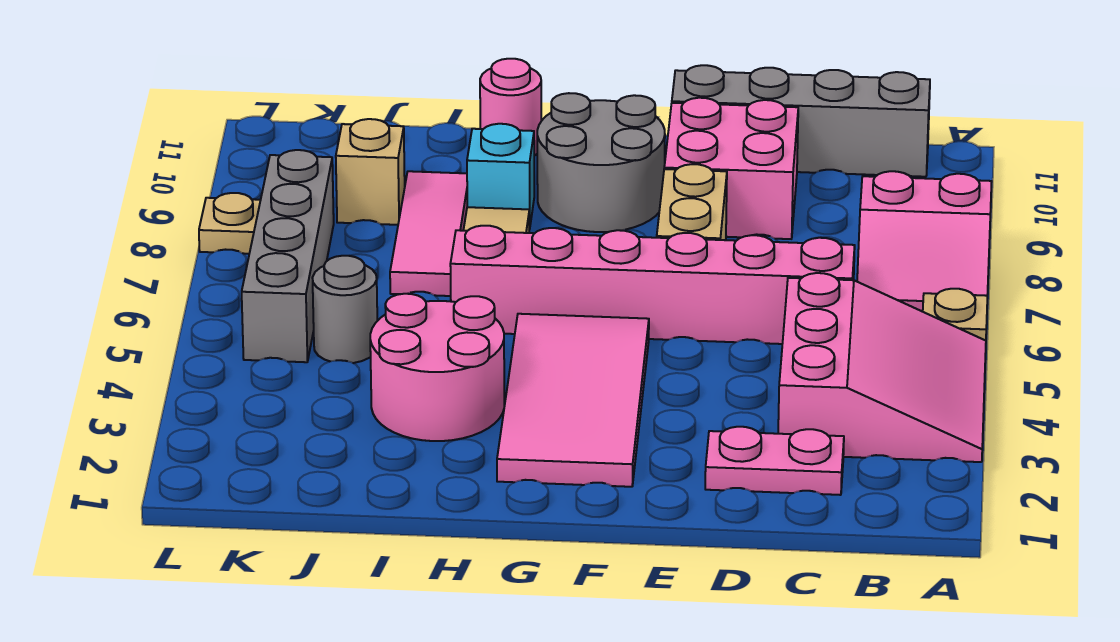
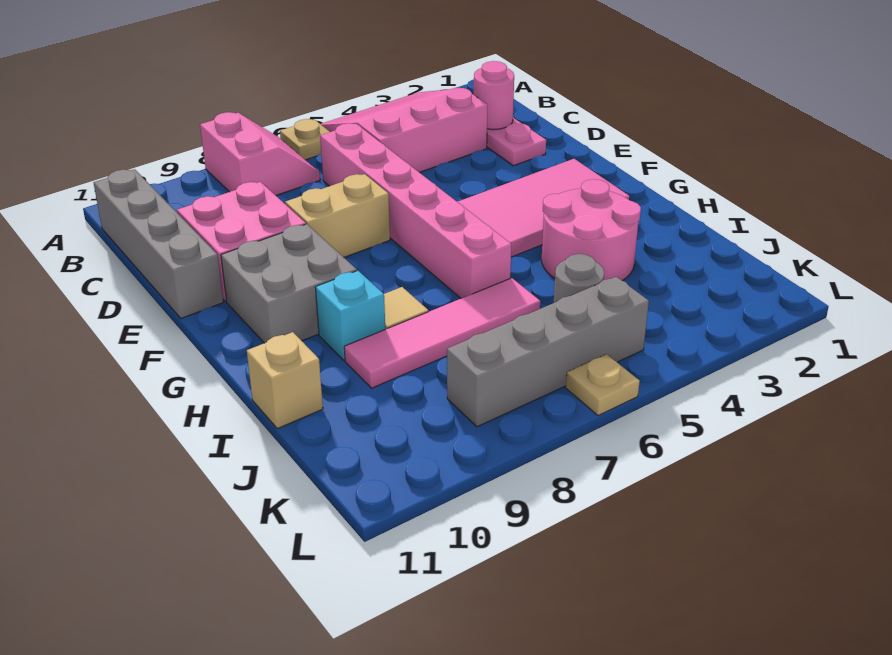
grey 2x2 round brick [537,93,665,232] -> grey 2x2 brick [221,224,357,343]
pink 1x1 round brick [480,59,541,156] -> pink 1x1 round brick moved to [474,61,514,130]
pink 1x3 tile [390,171,467,296] -> pink 1x4 tile [344,278,540,388]
tan 1x1 brick [336,119,405,225] -> tan 1x1 brick moved to [247,332,323,429]
tan 1x1 plate [199,193,261,254] -> tan 1x1 plate moved to [566,354,640,416]

